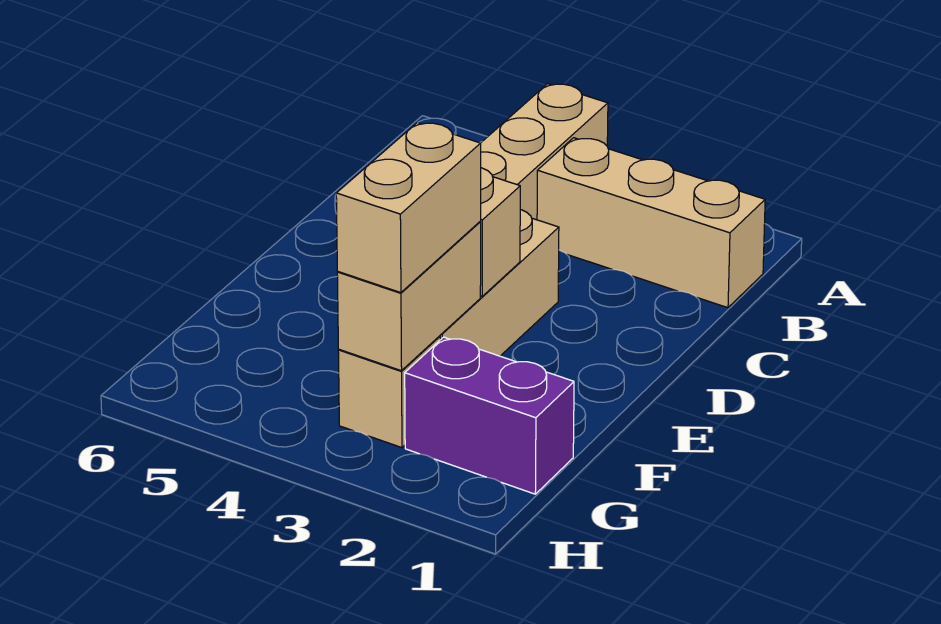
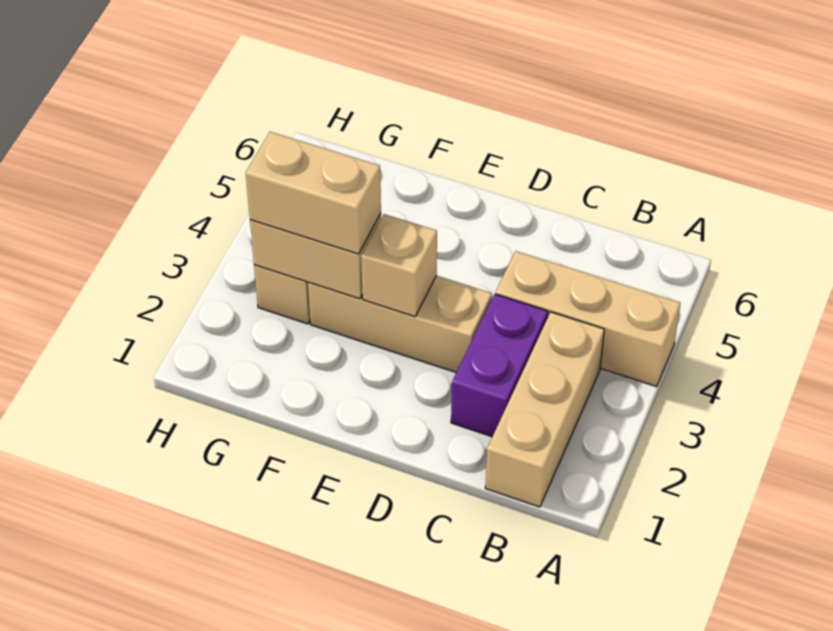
purple 1x2 brick [405,337,574,494] -> purple 1x2 brick moved to [451,294,548,437]

